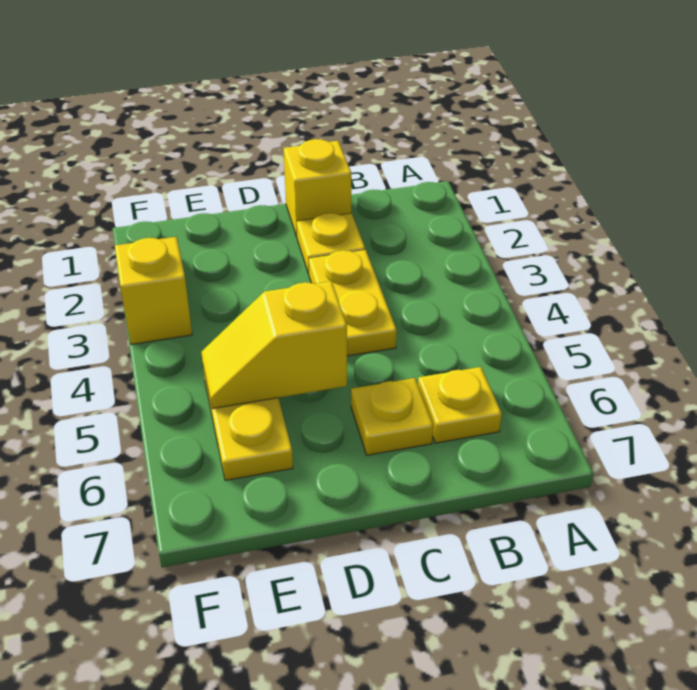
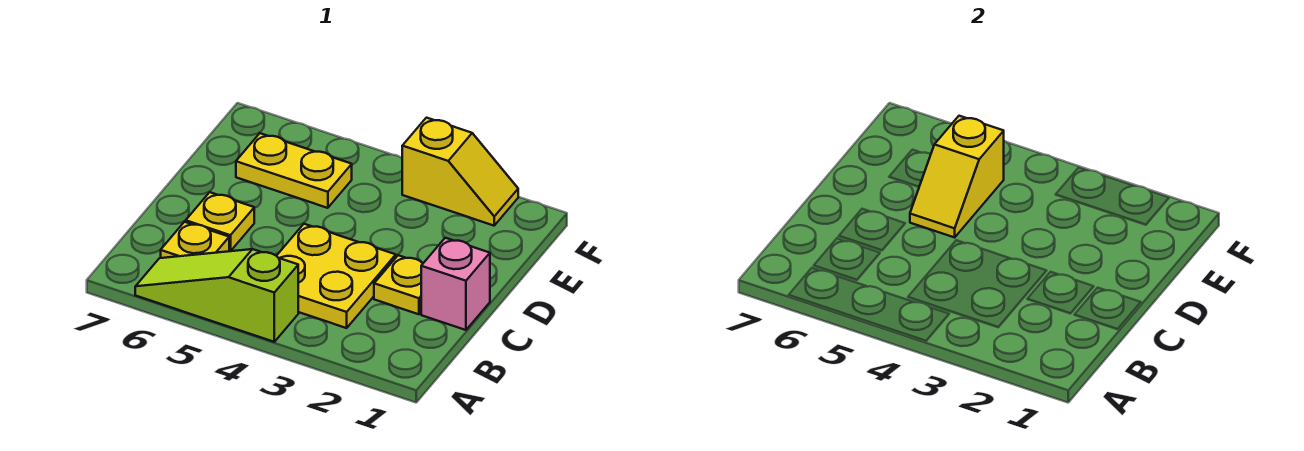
none -> lime 1x3 slope [135,249,298,342]
yellow 1x1 brick [284,139,351,237] -> pink 1x1 brick [421,238,490,330]
yellow 1x2 plate [309,250,397,356] -> yellow 2x2 plate [277,224,396,328]
yellow 1x2 slope [201,281,347,409] -> yellow 1x2 slope turned to [910,116,1004,237]

